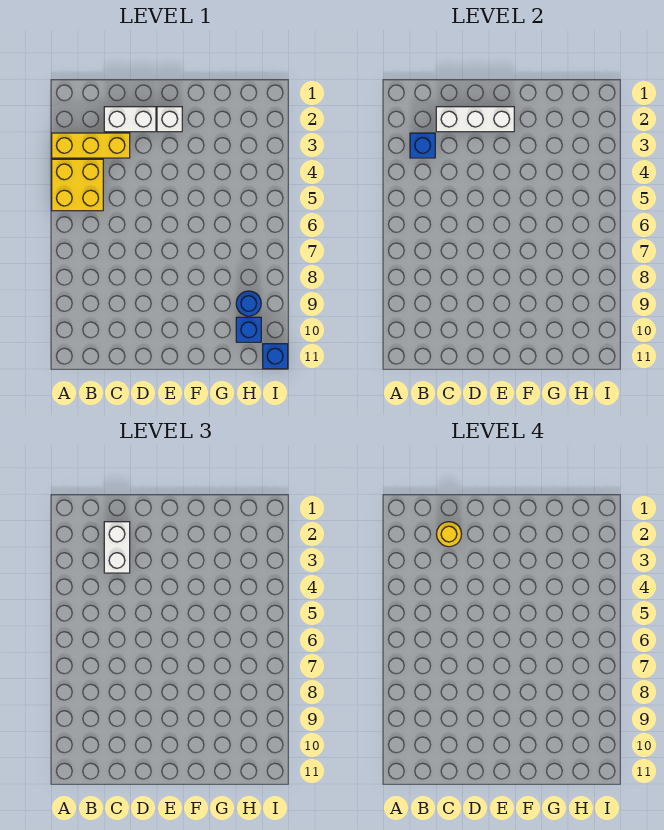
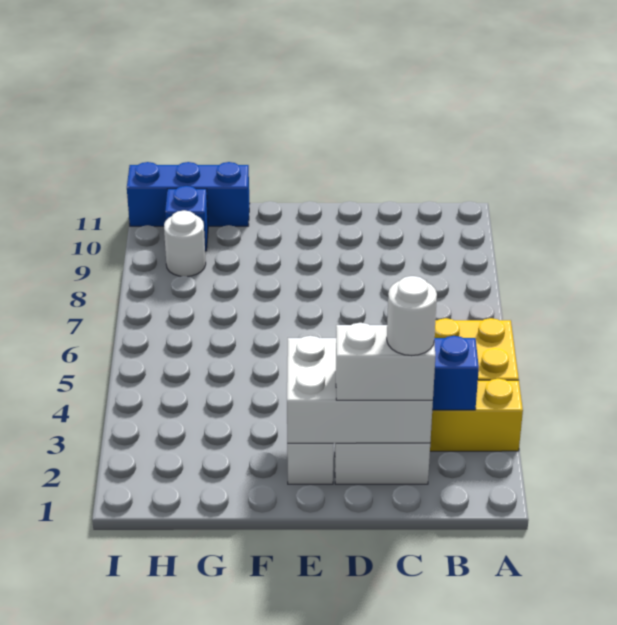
white 1x3 brick [436,107,514,132] -> white 2x3 brick [287,336,433,443]
white 1x2 brick [104,522,130,573] -> white 1x2 brick turned to [336,323,436,400]
yellow 1x1 round brick [437,522,461,547] -> white 1x1 round brick [387,276,437,356]
blue 1x1 round brick [236,291,261,316] -> white 1x1 round brick [164,210,206,276]
blue 1x1 brick [263,344,288,369] -> blue 1x3 brick [127,162,250,226]

